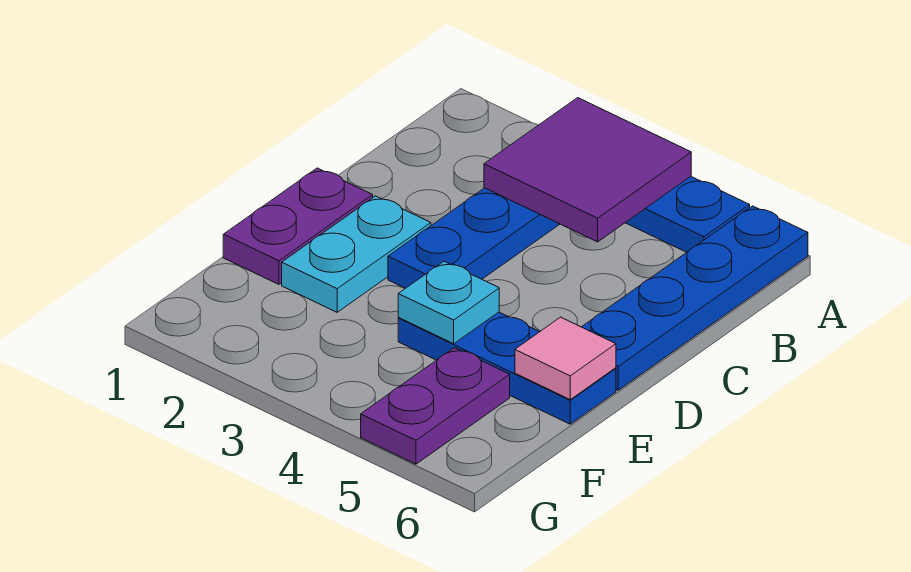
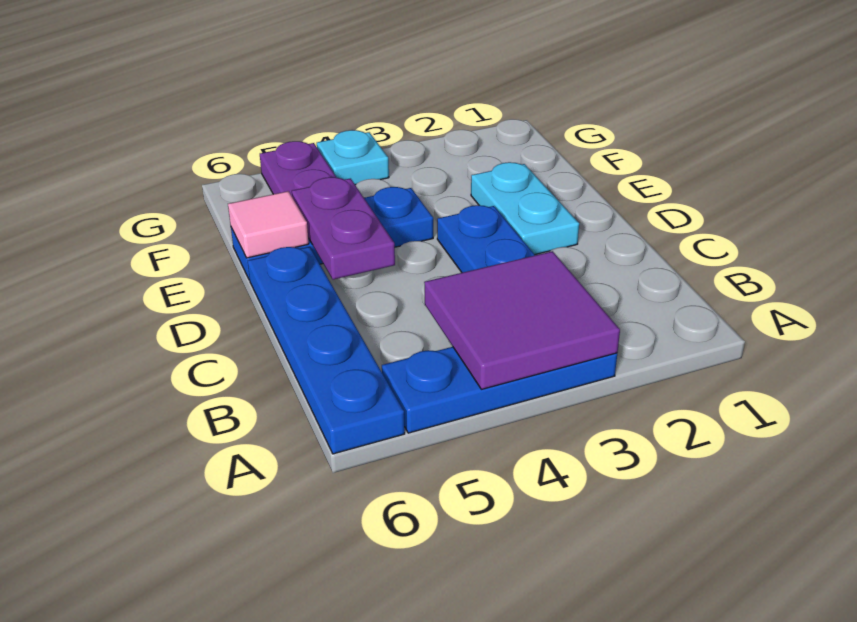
purple 1x2 plate [223,168,373,284] -> purple 1x2 plate moved to [292,177,395,280]
cyan 1x1 plate [398,261,499,344] -> cyan 1x1 plate moved to [317,130,389,185]

